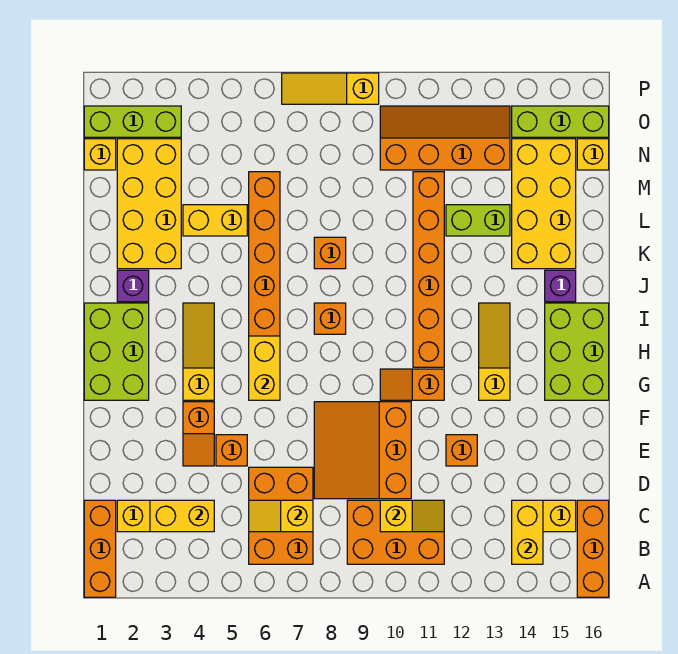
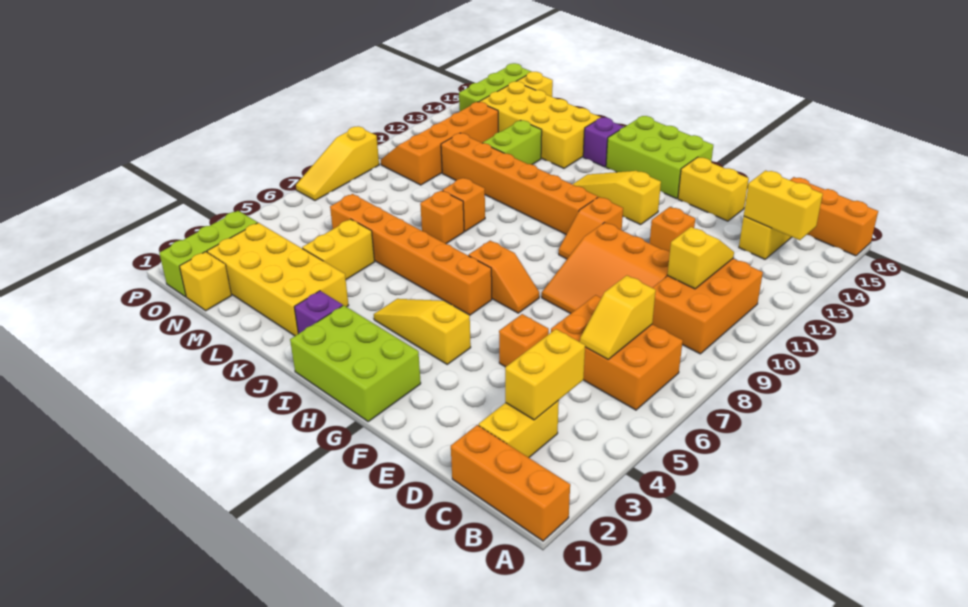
orange 1x2 slope [183,402,214,466] -> orange 1x2 slope moved to [469,241,539,313]
yellow 1x2 brick [249,336,280,400] -> yellow 1x2 brick moved to [678,157,749,221]
orange 1x1 brick [314,303,346,334] -> orange 1x1 brick moved to [443,178,485,231]

